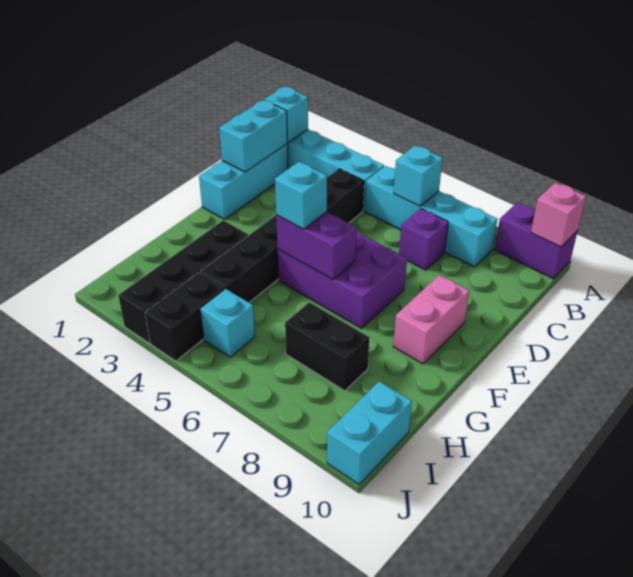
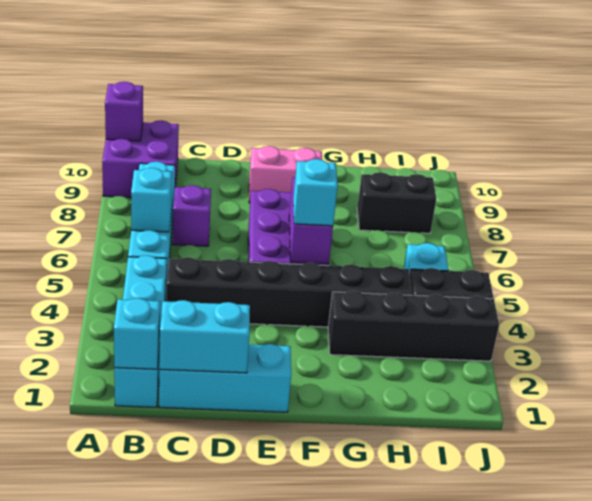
purple 1x2 brick [495,202,578,279] -> purple 2x2 brick [102,120,179,197]
pink 1x1 brick [531,183,586,247] -> purple 1x1 brick [105,82,143,141]
black 1x2 brick [285,302,369,391] -> black 1x2 brick turned to [357,172,436,233]
cyan 1x2 brick [327,381,412,484] -> none

